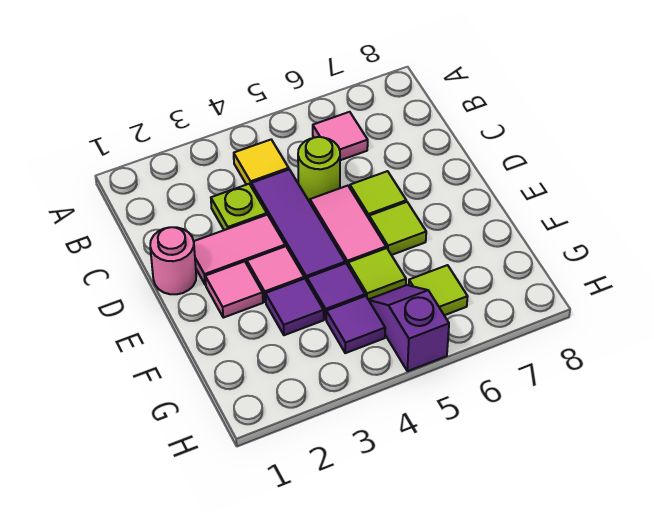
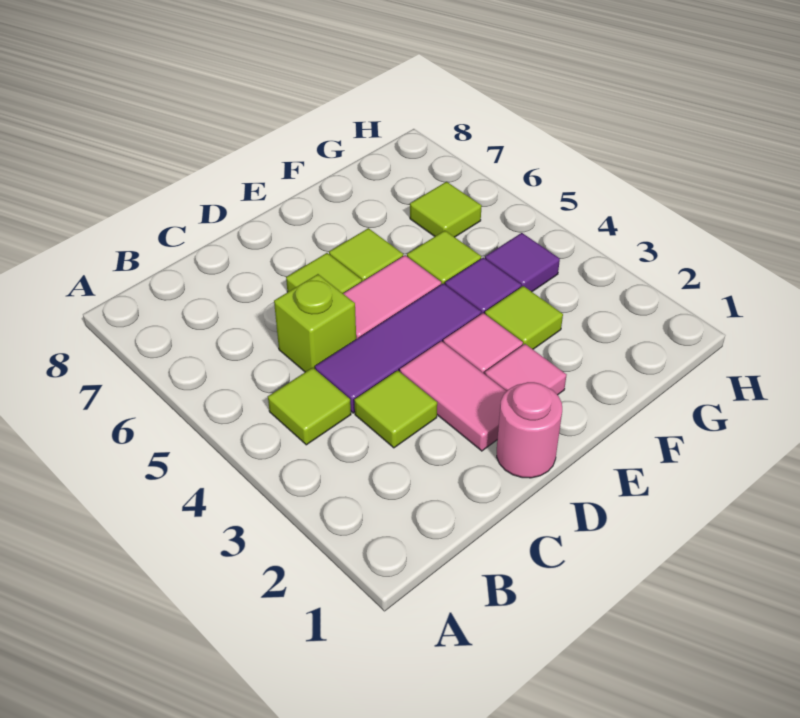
yellow 1x1 tile [234,140,289,185] -> lime 1x1 tile [268,368,351,445]
pink 1x1 tile [313,112,368,160] -> none
lime 1x1 plate [211,184,267,230] -> lime 1x1 tile [354,370,437,448]
lime 1x1 round brick [298,137,340,201] -> lime 1x1 brick [274,274,356,372]
purple 1x1 tile [266,279,324,335] -> lime 1x1 tile [485,286,563,349]
purple 1x2 slope [368,285,449,371] -> none

